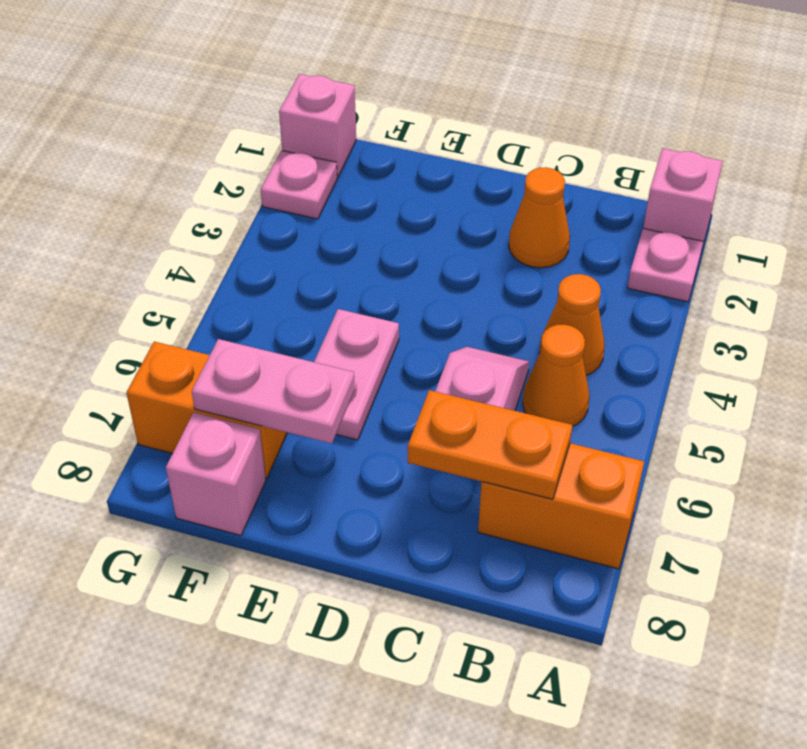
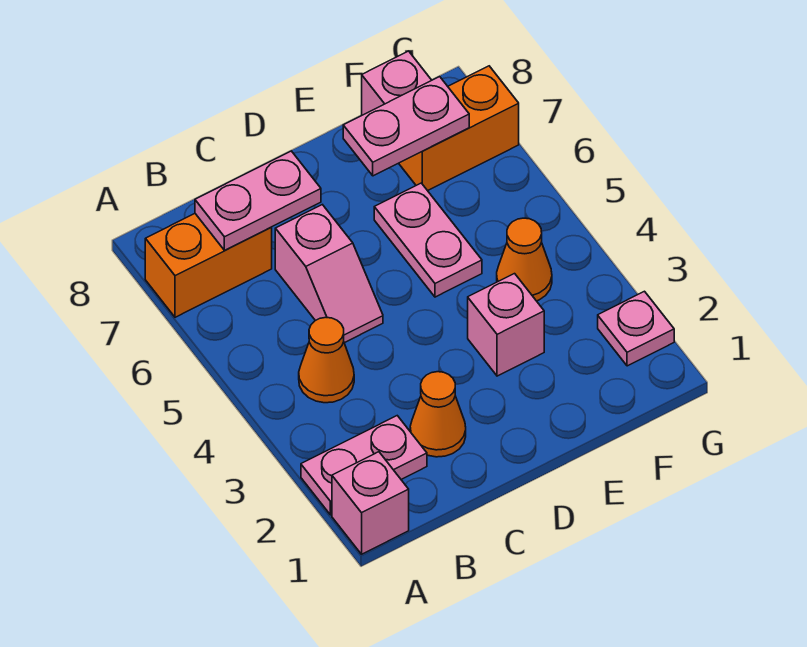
pink 1x1 plate [627,228,703,302] -> pink 1x2 plate [301,416,427,515]
orange 1x1 cone [523,324,590,426] -> orange 1x1 cone moved to [497,218,552,301]
orange 1x2 plate [408,390,572,499] -> pink 1x2 plate [195,151,321,250]
pink 1x1 brick [279,74,356,178] -> pink 1x1 brick moved to [468,274,544,376]

